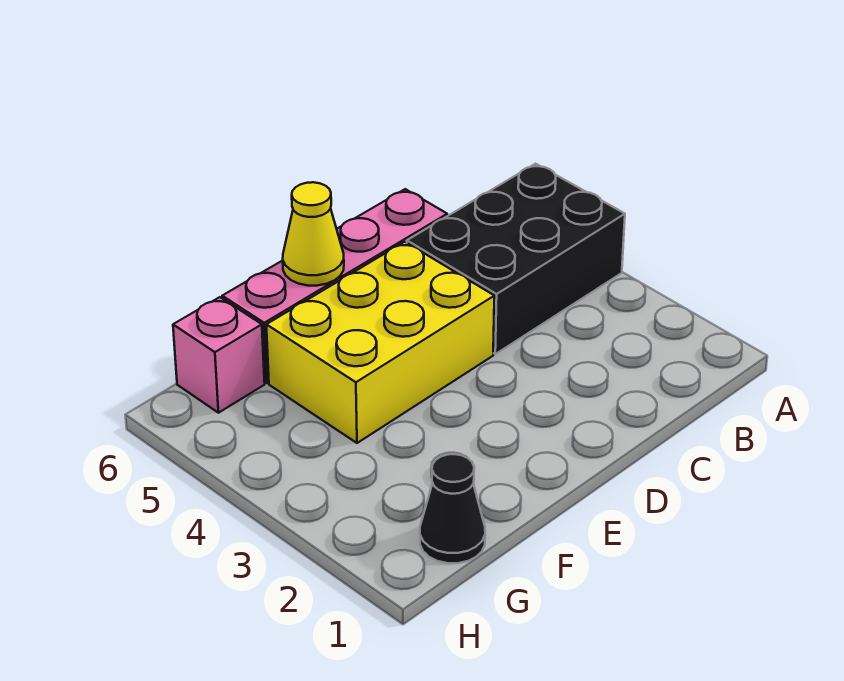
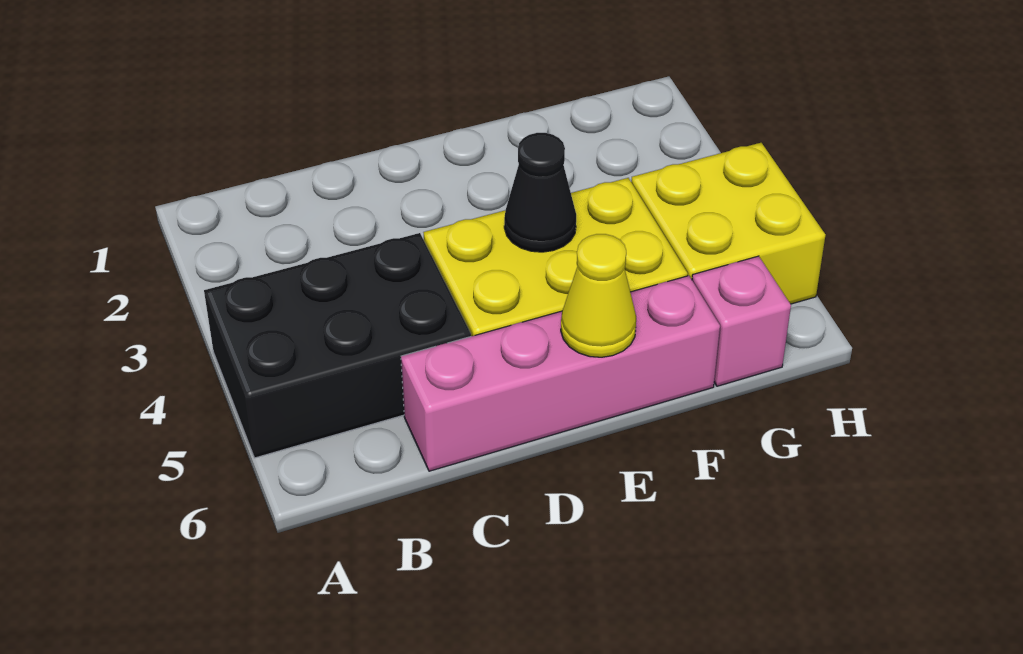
black 1x1 cone [420,454,485,563] -> black 1x1 cone moved to [504,133,576,252]
none -> yellow 2x2 brick [631,143,825,304]

